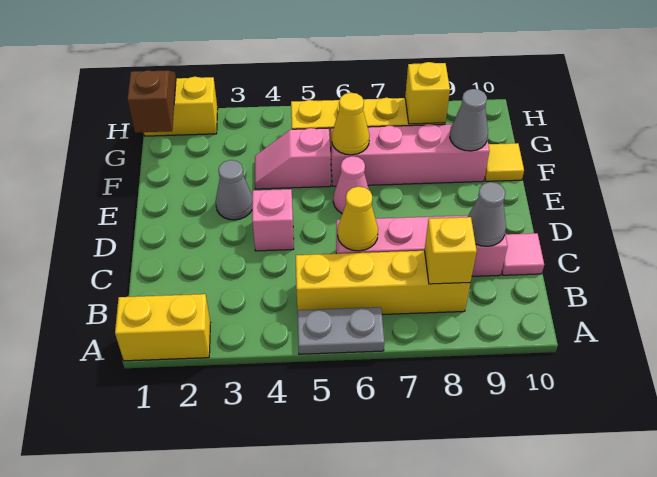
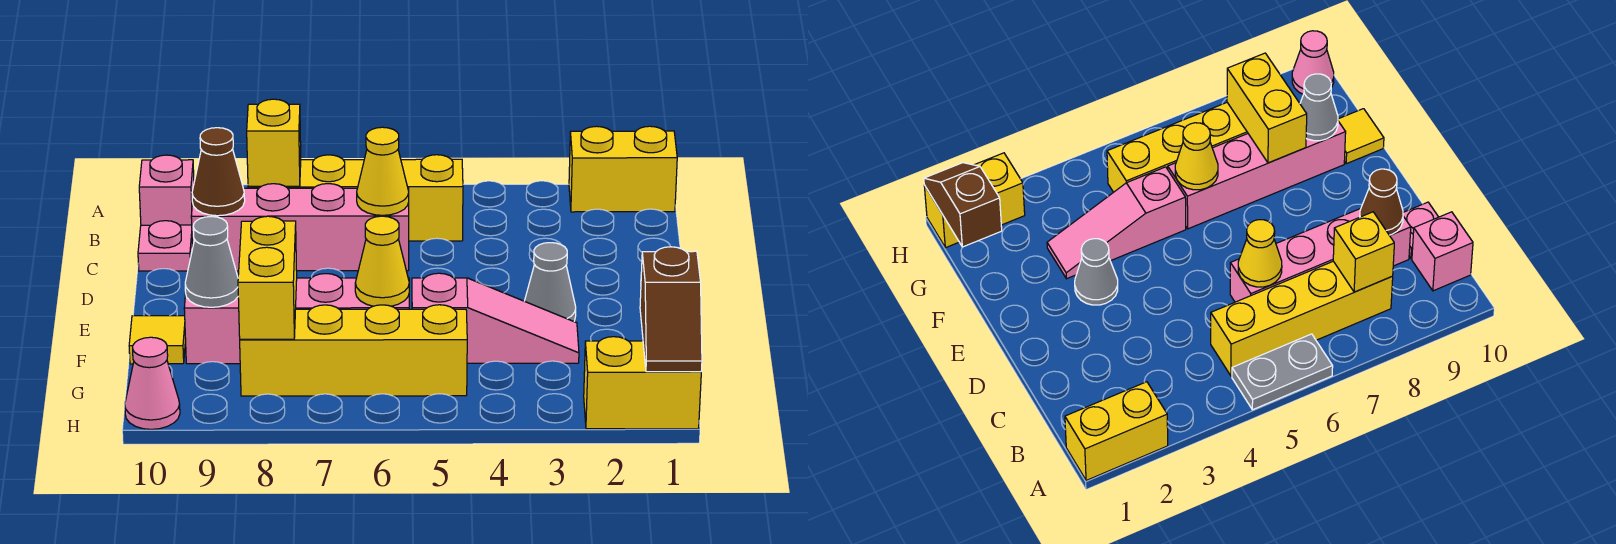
grey 1x1 cone [468,182,506,246] -> brown 1x1 cone [192,128,245,216]
pink 1x1 tile [502,233,544,275] -> pink 1x1 plate [138,221,192,271]
pink 1x1 brick [252,189,294,251] -> pink 1x1 brick moved to [139,155,194,225]
pink 1x1 cone [333,156,369,214] -> pink 1x1 cone moved to [125,337,180,429]
pink 1x2 slope [255,128,331,189] -> pink 1x3 slope [412,273,579,363]
yellow 1x1 brick [405,62,450,124] -> yellow 1x2 brick [238,216,297,339]

